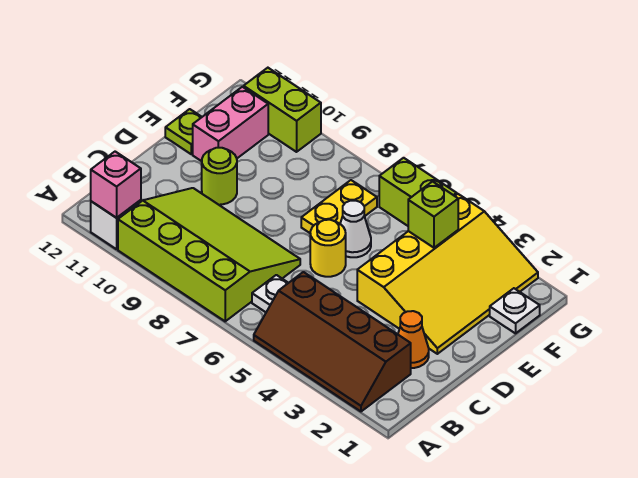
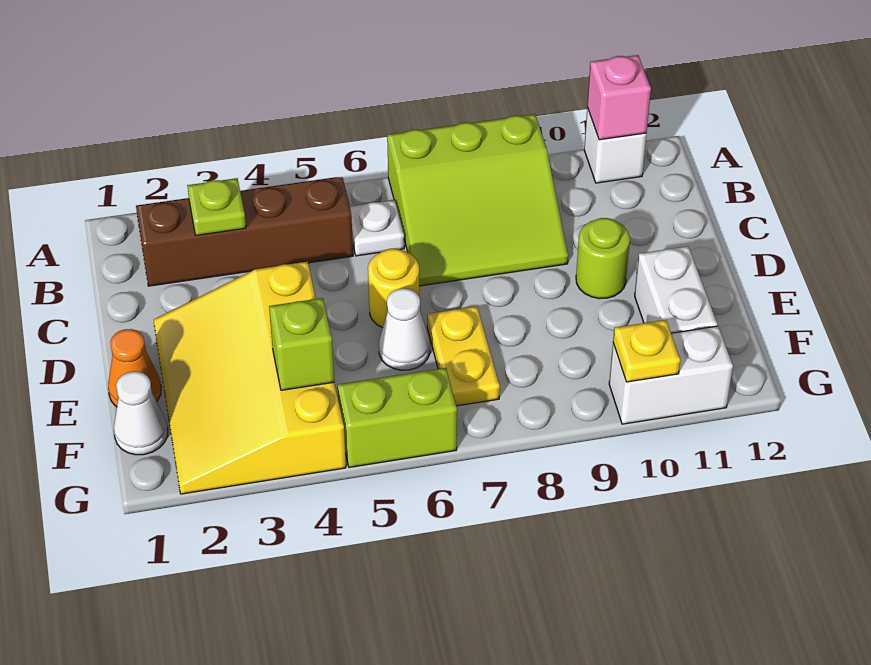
lime 3x4 slope [118,188,300,321] -> lime 3x3 slope [387,114,568,286]
orange 1x1 cone [398,311,429,368] -> orange 1x1 cone moved to [108,329,161,407]
pink 1x2 brick [193,87,268,161] -> white 1x2 brick [635,246,717,333]
lime 1x1 plate [165,109,202,154] -> lime 1x1 plate moved to [187,178,246,235]
white 1x1 plate [490,288,540,333] -> white 1x1 cone [114,371,168,455]
lime 1x2 brick [244,68,321,152] -> white 1x2 brick [609,326,733,424]
none -> yellow 1x1 plate [613,320,680,382]

